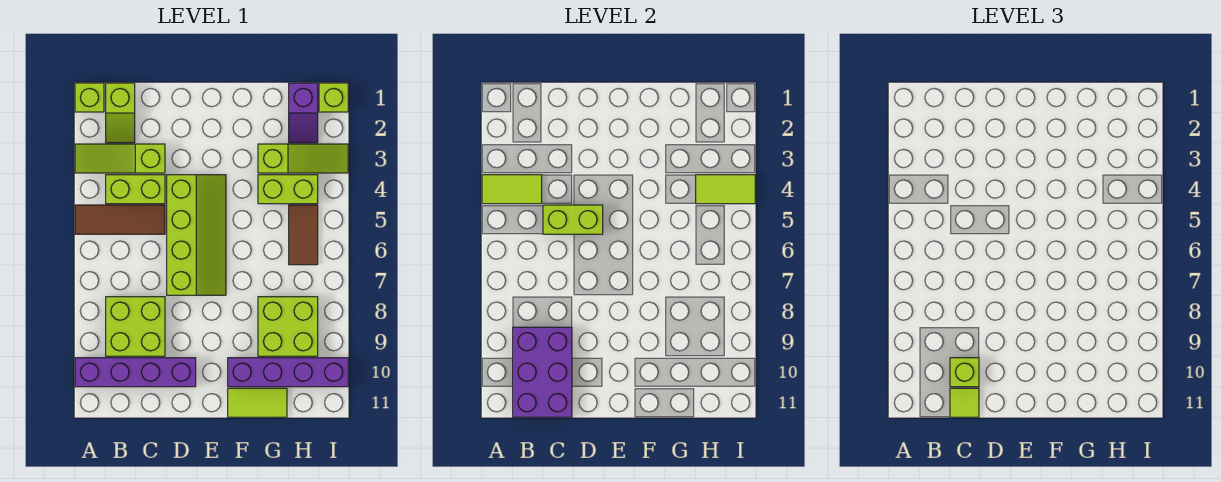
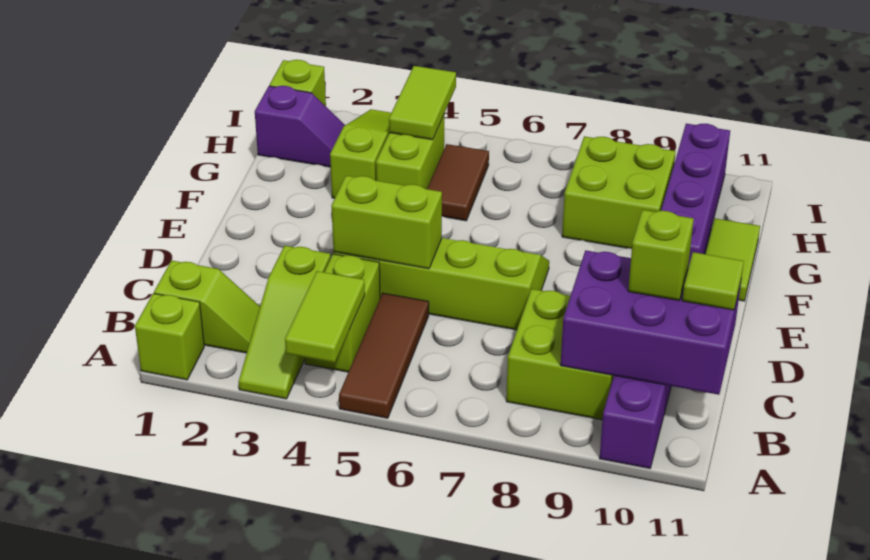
lime 1x2 brick [543,205,603,234] -> lime 1x2 brick turned to [331,176,442,269]
brown 1x2 tile [289,205,318,265] -> brown 1x2 tile turned to [427,144,489,221]

